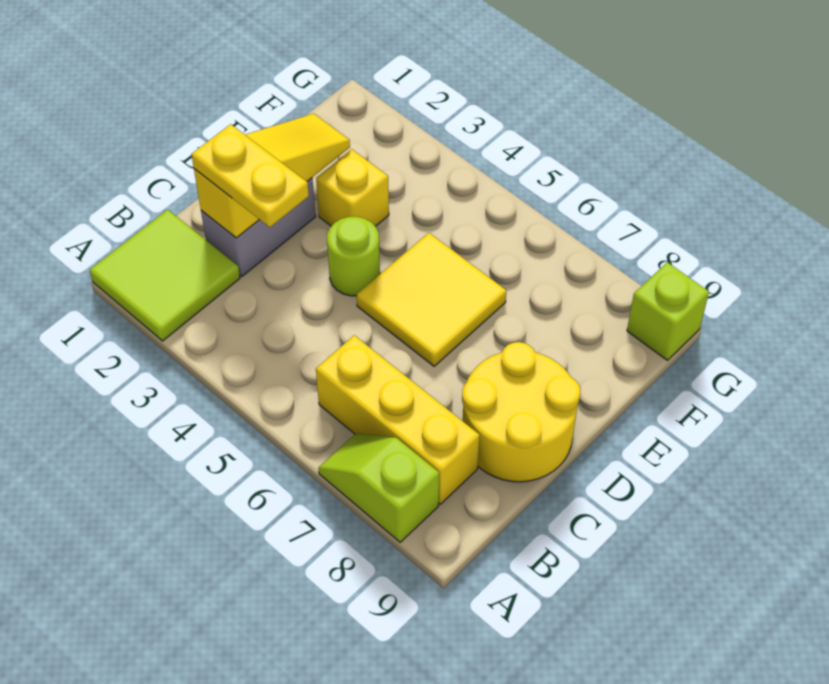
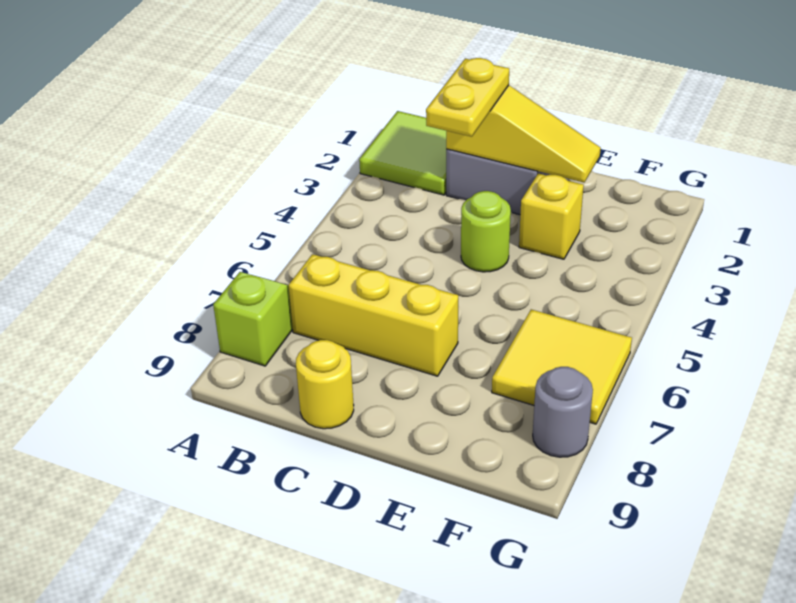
yellow 1x3 brick [316,335,480,504] -> yellow 1x3 brick turned to [288,254,458,376]
yellow 2x2 round brick [462,342,580,482] -> yellow 1x1 round brick [296,340,354,429]
yellow 2x2 tile [357,233,506,366] -> yellow 2x2 tile moved to [492,309,632,424]
none -> grey 1x1 round brick [533,367,593,457]
lime 1x1 brick [627,262,709,360] -> none

